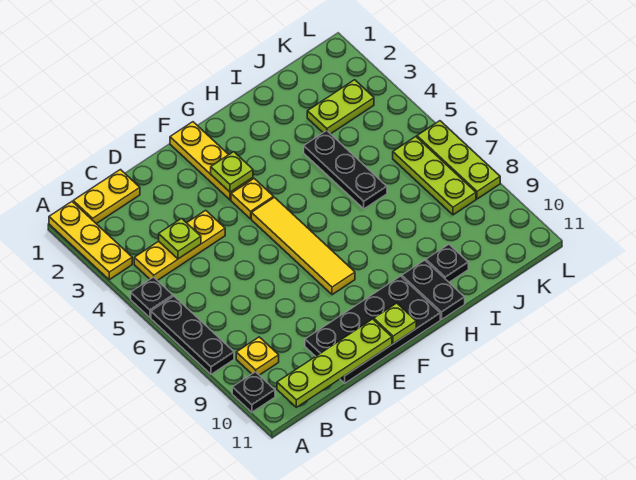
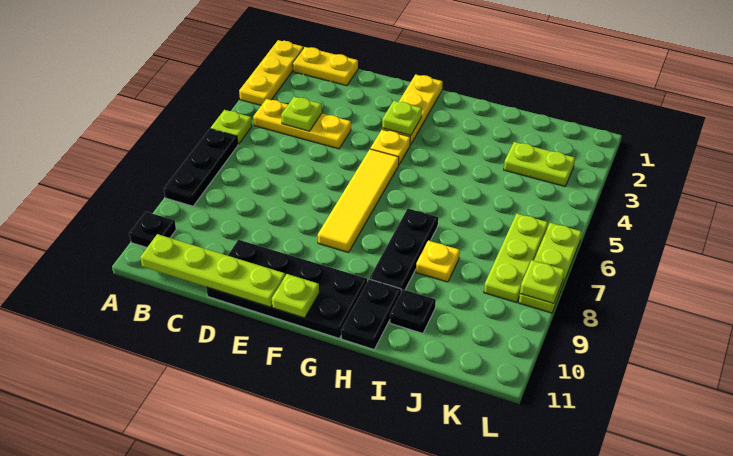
black 1x1 plate [131,277,173,317] -> lime 1x1 plate [211,110,252,144]
yellow 1x1 plate [236,337,279,375] -> yellow 1x1 plate moved to [416,241,460,282]
black 1x3 plate [304,131,387,209] -> black 1x3 plate moved to [370,209,438,292]
none -> lime 1x1 plate [520,260,565,303]

